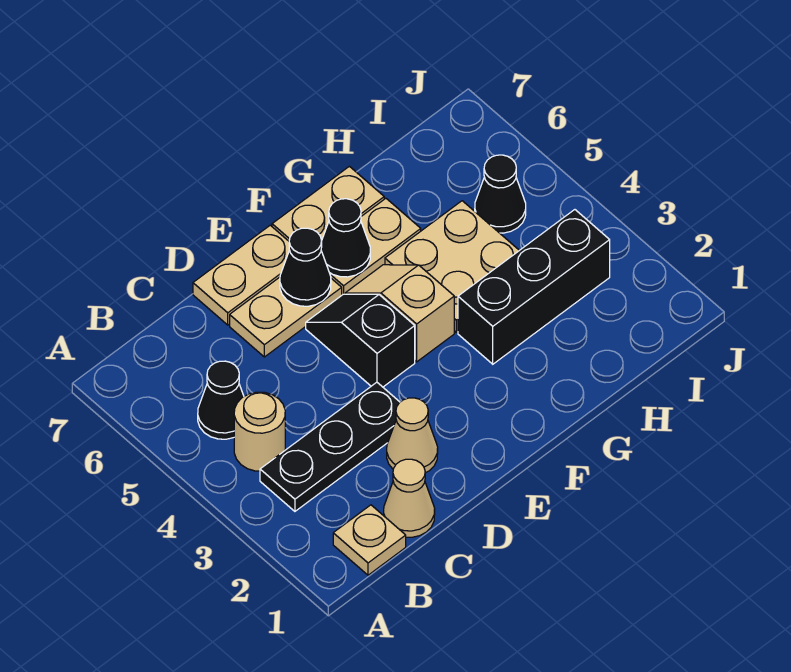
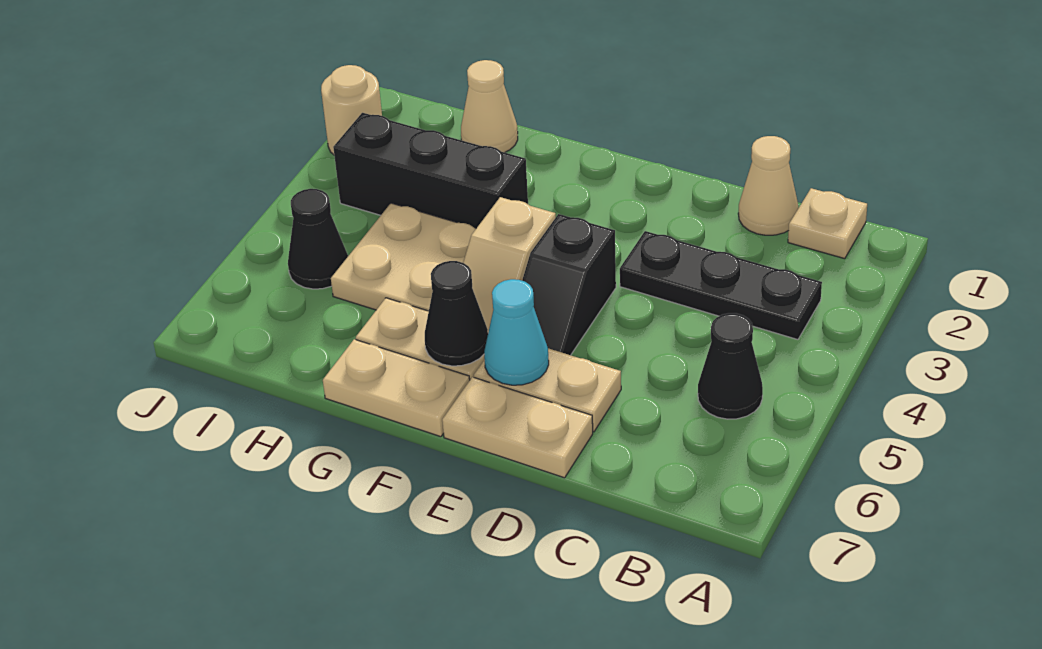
tan 1x1 round brick [234,392,285,471] -> tan 1x1 round brick moved to [321,65,382,155]
tan 1x1 cone [387,398,438,473] -> tan 1x1 cone moved to [461,60,518,153]
black 1x1 cone [280,228,331,306] -> cyan 1x1 cone [484,279,549,385]

